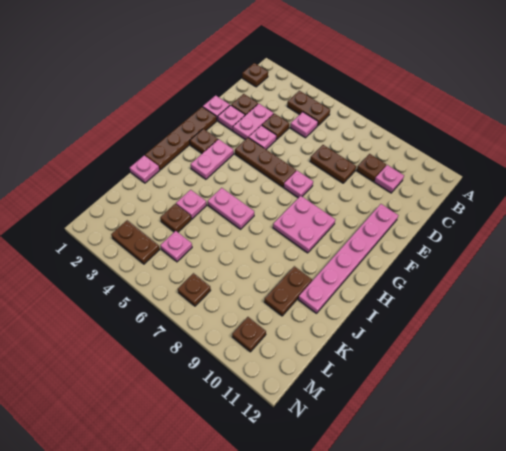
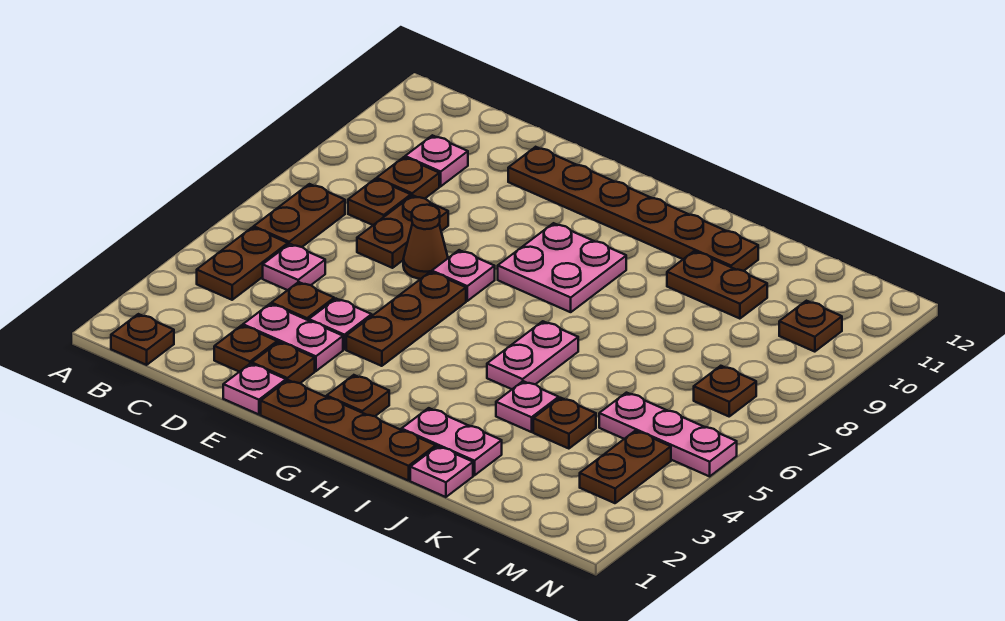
none -> brown 1x2 plate [254,184,345,247]
none -> brown 1x1 plate [348,179,411,225]
pink 1x1 plate [218,105,245,131] -> brown 1x1 plate [252,342,315,383]
none -> brown 1x1 cone [403,205,448,279]
pink 1x6 plate [298,204,398,313] -> brown 1x6 plate [508,147,758,271]
pink 1x2 plate [191,139,234,179] -> pink 1x2 plate moved to [401,408,502,475]
pink 1x1 plate [160,231,192,262] -> pink 1x3 plate [599,393,737,476]

